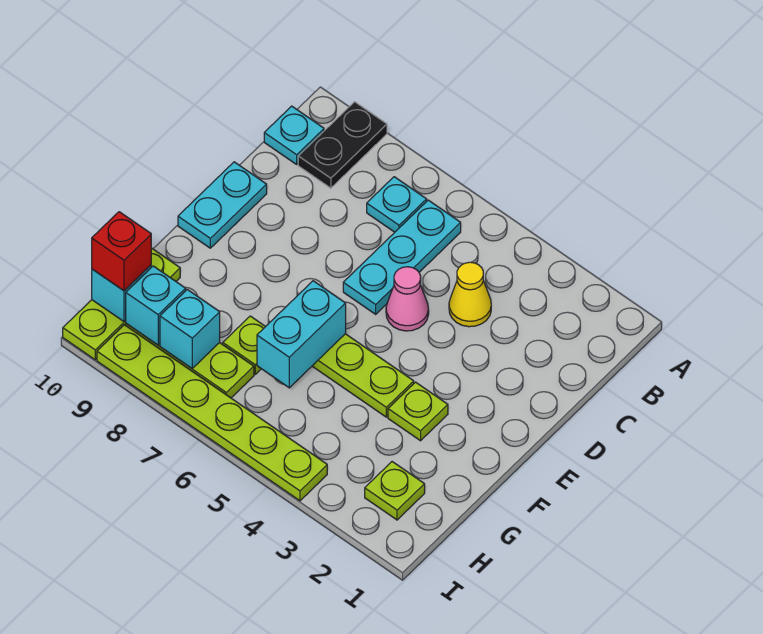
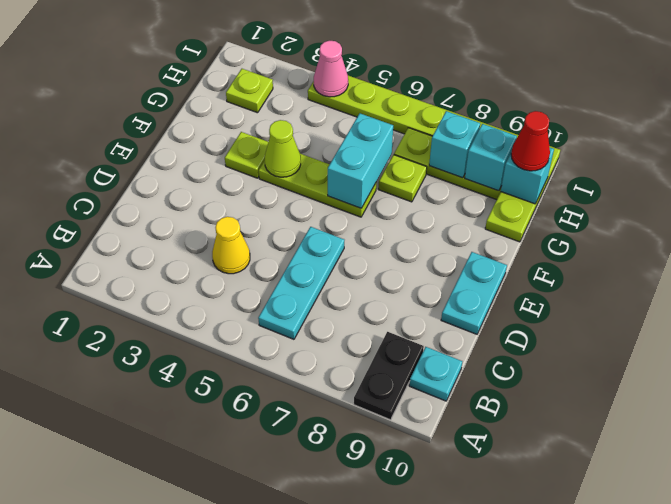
cyan 1x1 plate [367,177,427,232] -> none
pink 1x1 cone [386,267,429,331] -> pink 1x1 cone moved to [314,41,348,97]
none -> lime 1x1 cone [265,120,301,177]
red 1x1 brick [92,212,151,291] -> red 1x1 cone [511,111,550,171]

